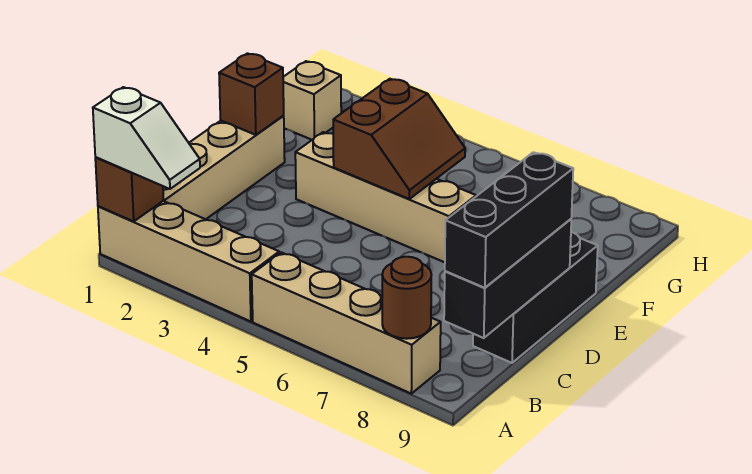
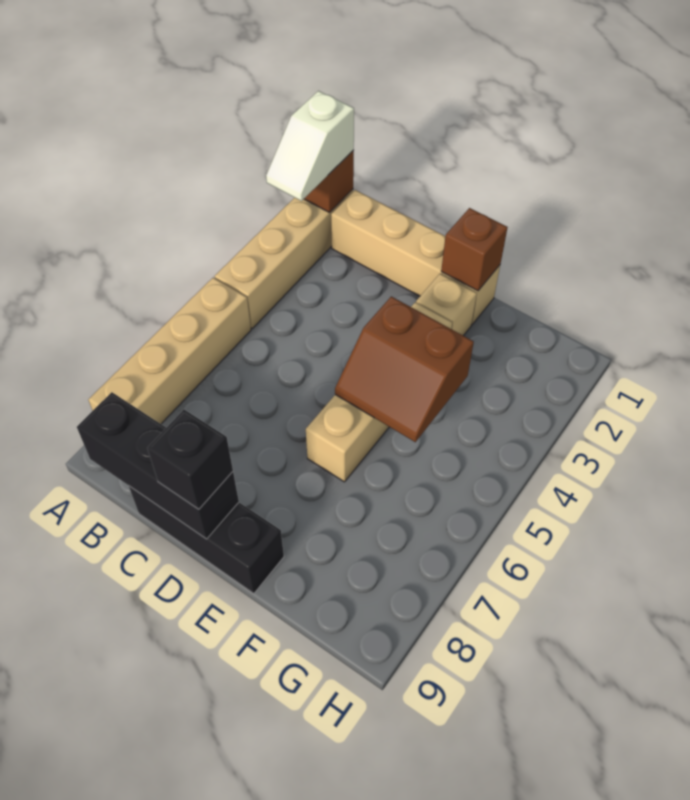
brown 1x1 round brick [382,257,431,339] -> none
black 1x3 brick [445,152,573,288] -> black 1x1 brick [147,410,233,509]
tan 1x1 brick [283,61,341,140] -> tan 1x1 brick moved to [416,274,477,336]

